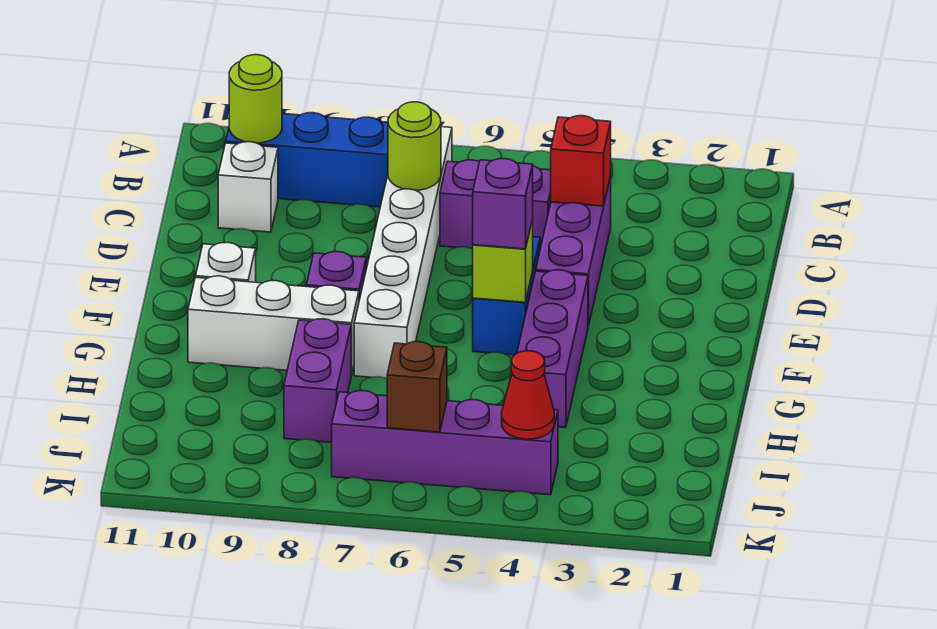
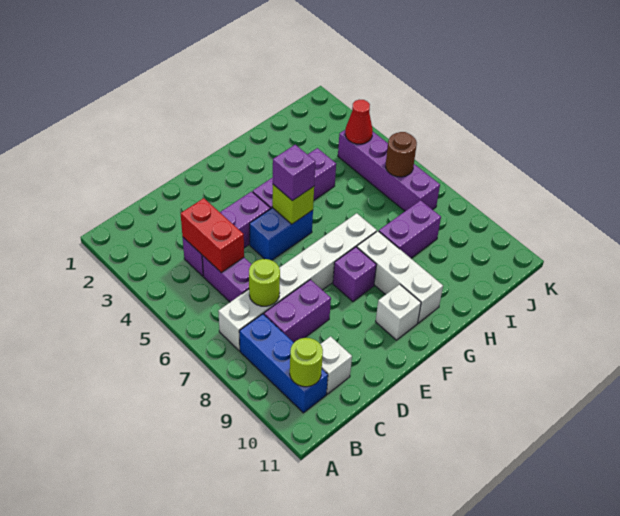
red 1x1 brick [551,116,611,206] -> red 1x2 brick [181,198,244,273]
none -> purple 1x2 brick [264,280,331,342]
brown 1x1 brick [387,342,447,432] -> brown 1x1 round brick [386,132,417,177]

